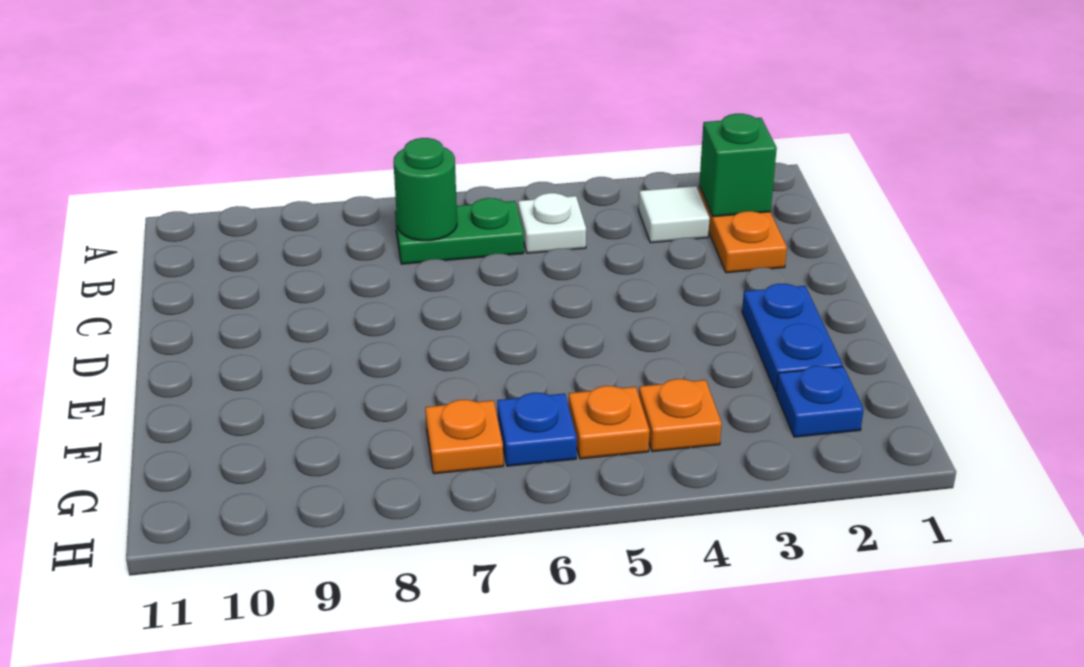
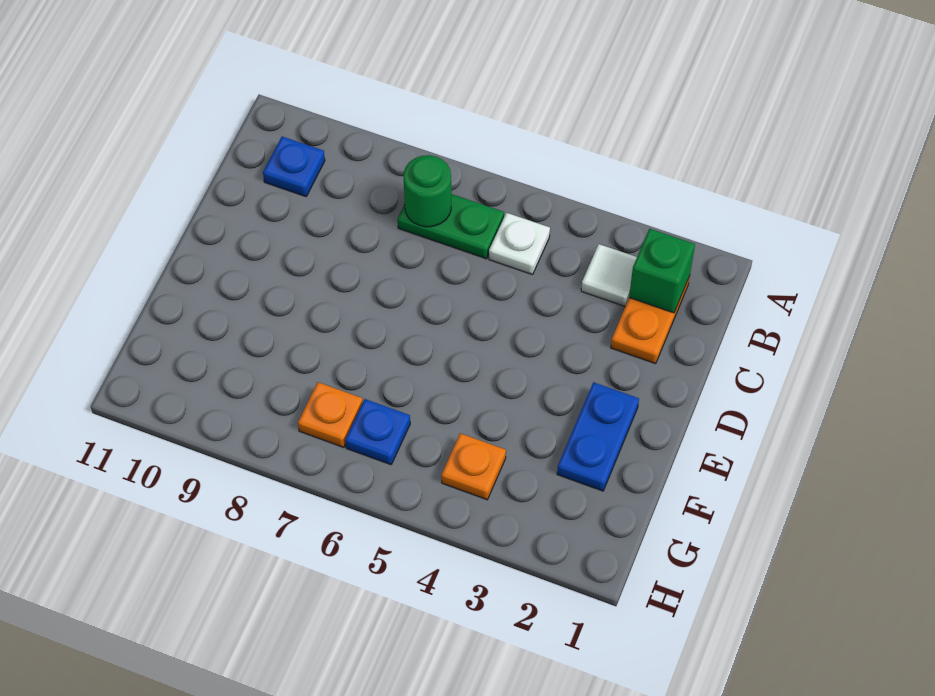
blue 1x1 plate [776,366,864,437] -> blue 1x1 plate moved to [263,137,325,197]
orange 1x1 plate [568,386,650,459] -> none

